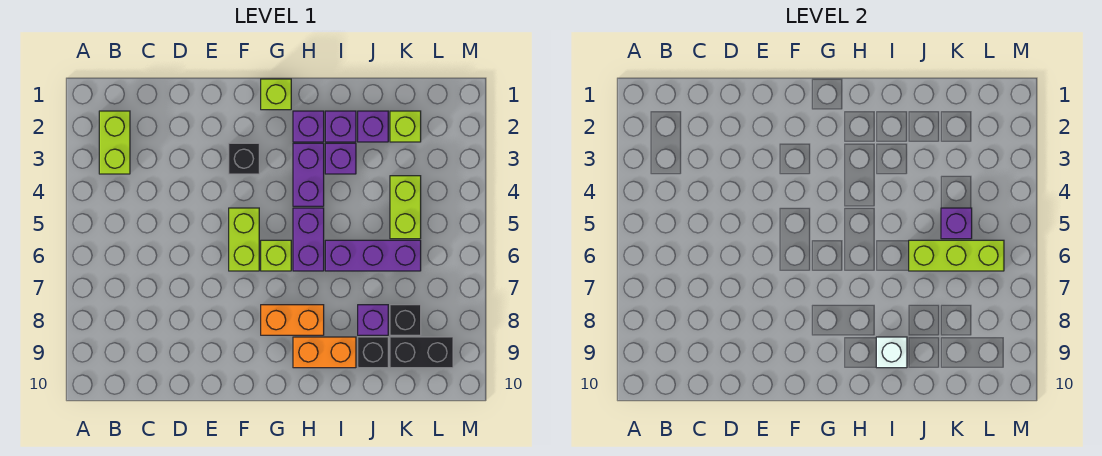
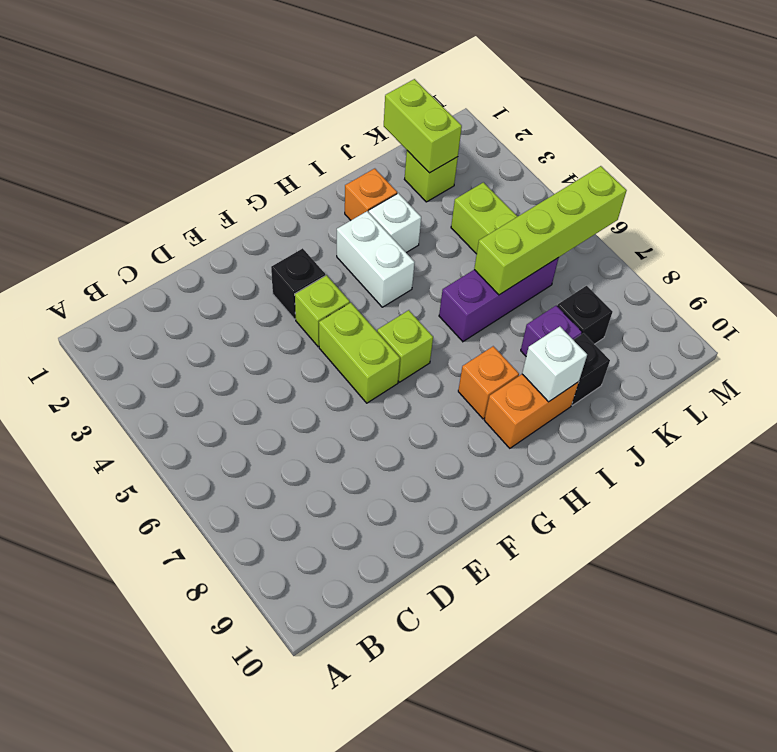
lime 1x2 brick [99,111,130,174] -> lime 1x2 brick moved to [384,79,462,173]
lime 1x1 brick [261,79,291,110] -> lime 1x1 brick moved to [295,275,350,347]
orange 1x2 brick [261,305,324,335] -> orange 1x1 brick [458,346,519,419]
purple 1x1 brick [293,111,324,142] -> none
purple 1x2 brick [293,143,324,206] -> white 1x2 brick [337,211,415,307]
purple 1x2 brick [293,208,324,271] -> none
purple 1x1 brick [325,111,356,142] -> orange 1x1 brick [345,169,397,220]
purple 1x1 brick [325,143,356,174] -> white 1x1 brick [369,193,421,253]
purple 1x1 brick [358,111,388,142] -> none
lime 1x3 brick [909,240,1004,271] -> lime 1x4 brick [474,166,627,295]
purple 1x1 brick [941,208,972,239] -> none
black 1x2 brick [390,337,453,368] -> none

